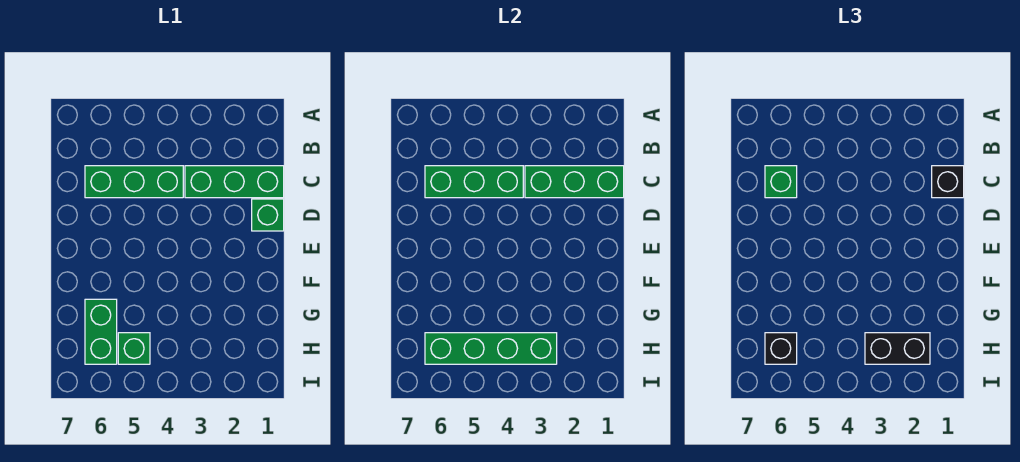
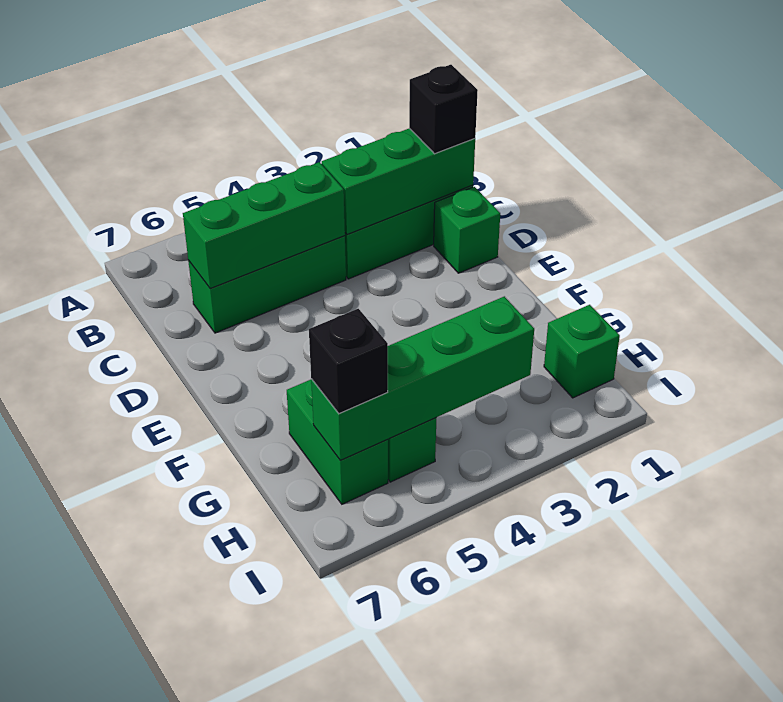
green 1x1 brick [765,166,797,198] -> green 1x1 brick moved to [544,305,620,398]
black 1x2 brick [865,333,930,364] -> none

